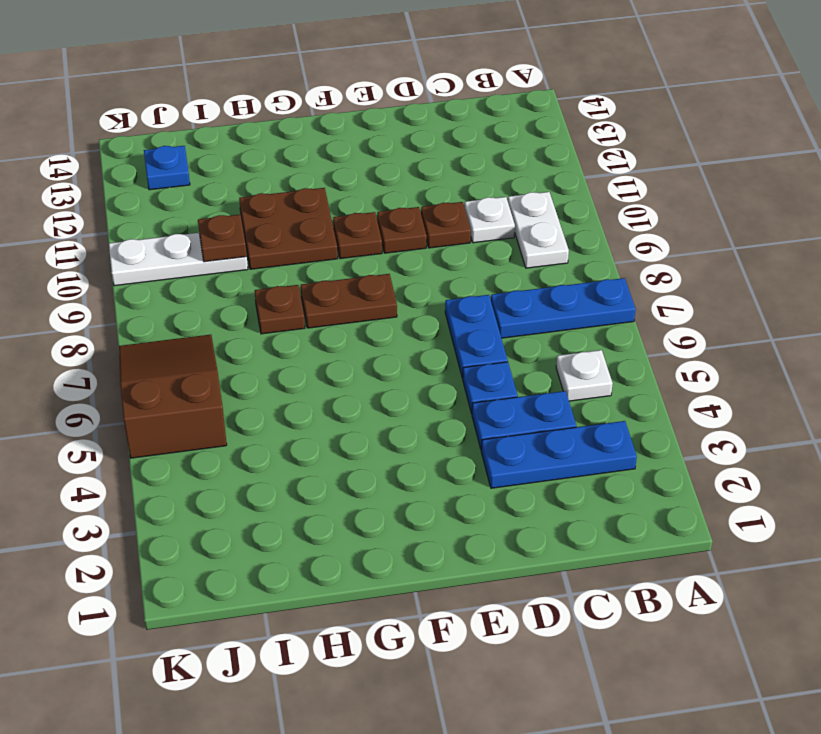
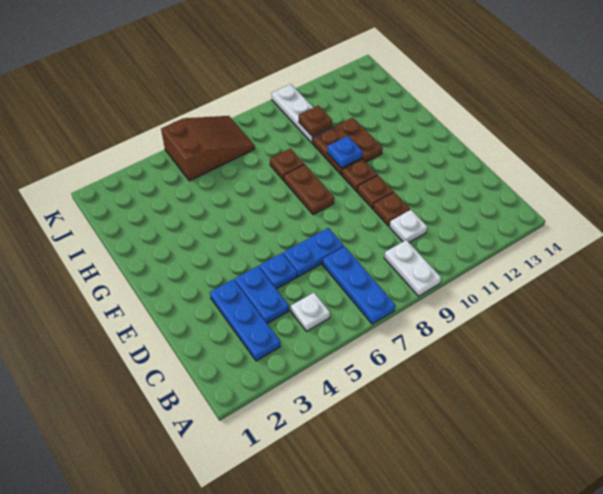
white 1x2 plate [508,192,569,268] -> white 1x2 plate turned to [384,240,441,296]
blue 1x1 plate [144,146,190,190] -> blue 1x1 plate moved to [327,136,362,168]

